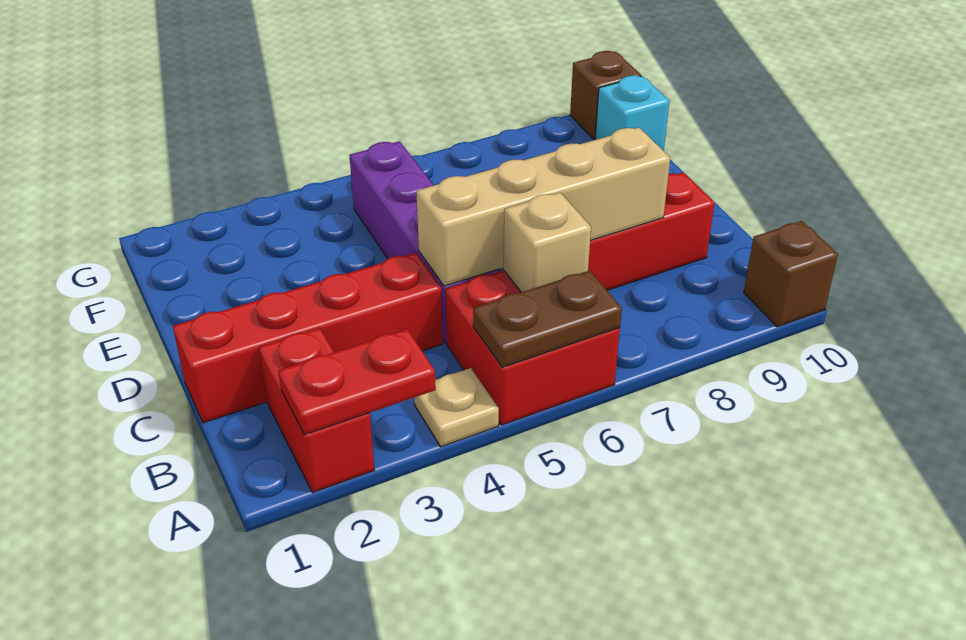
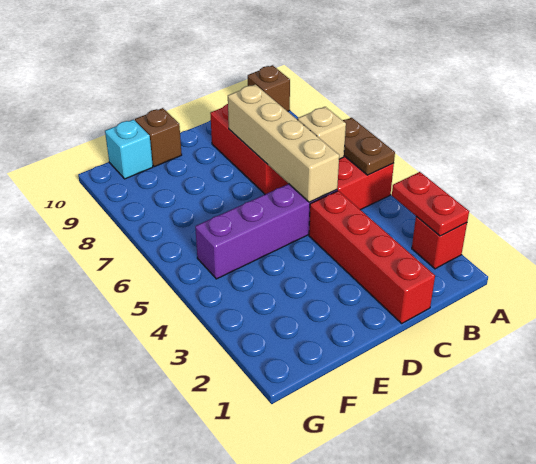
red 1x2 brick [259,328,374,493] -> red 1x1 brick [412,216,467,269]
tan 1x1 plate [414,368,499,447] -> none
brown 1x1 brick [570,51,641,139] -> brown 1x1 brick moved to [135,108,182,167]

